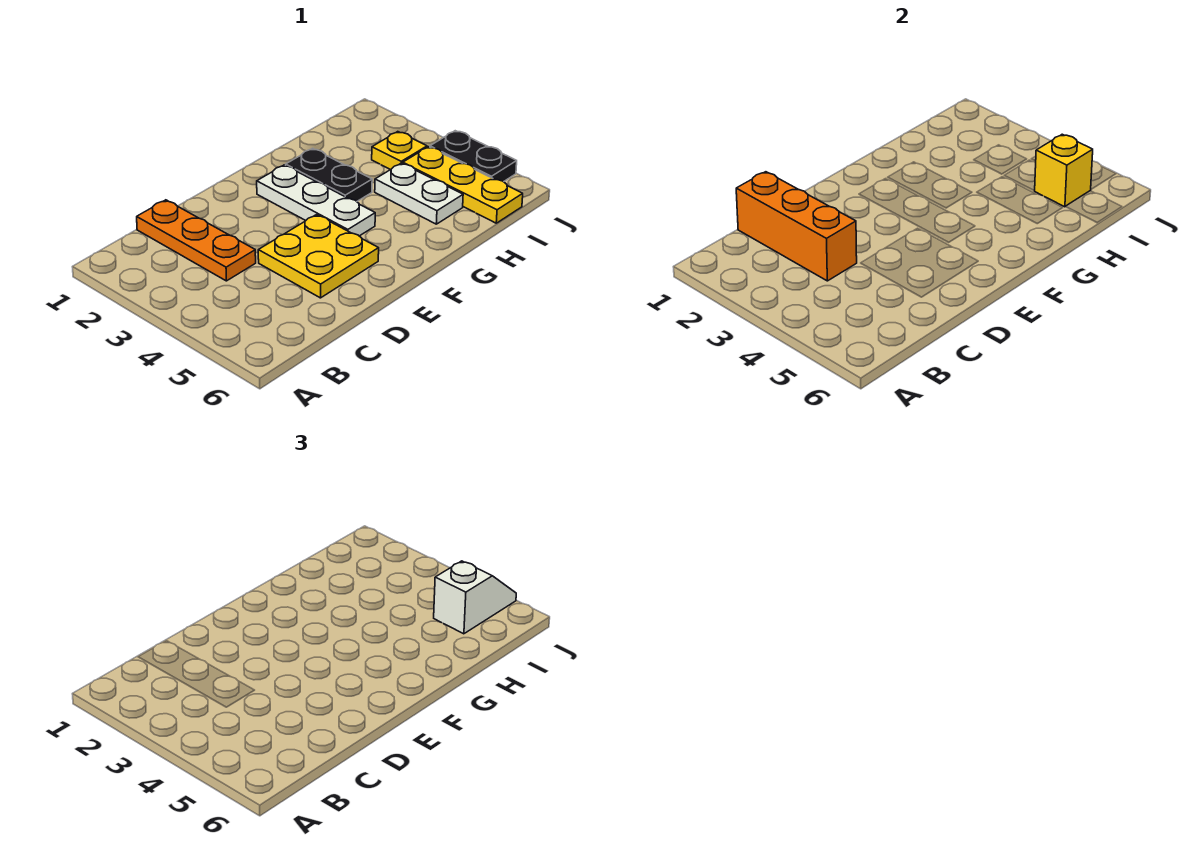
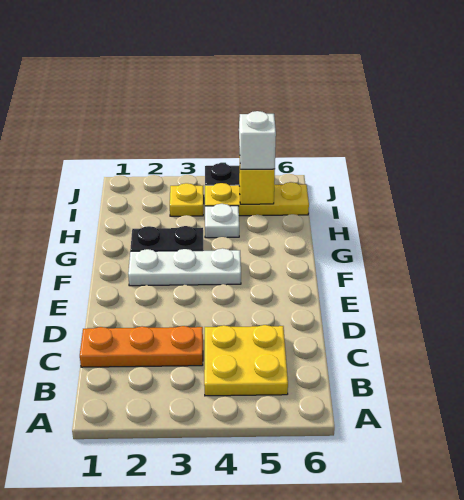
orange 1x3 brick [736,172,857,281] -> none
yellow 2x2 plate [258,215,379,298] -> yellow 2x2 plate moved to [204,325,288,396]
white 1x2 plate [375,163,463,224] -> white 1x1 plate [205,204,239,238]

